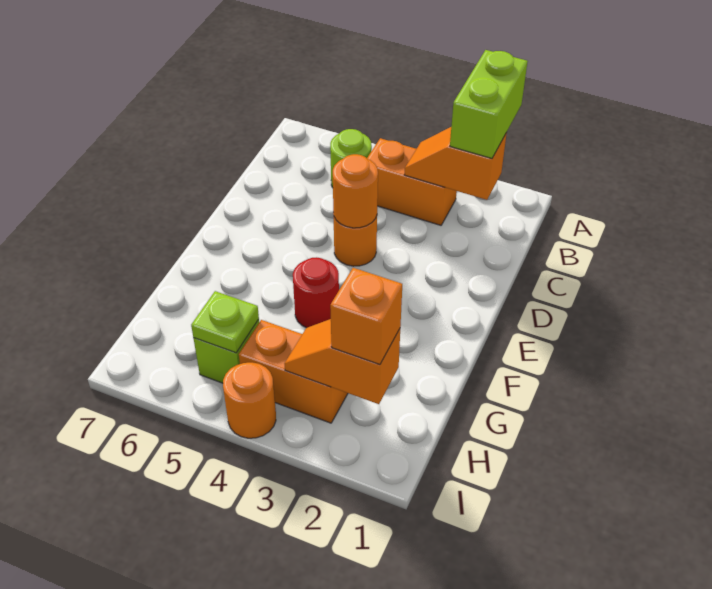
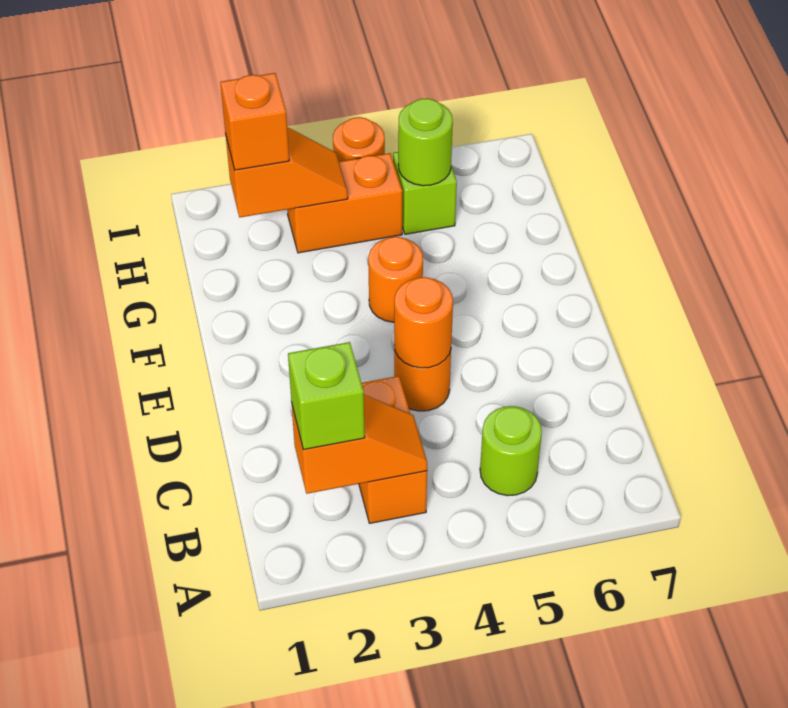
lime 1x2 brick [450,50,528,158] -> lime 1x1 brick [288,342,365,450]
orange 1x2 brick [367,138,457,225] -> orange 1x2 brick turned to [359,376,427,523]
red 1x1 round brick [293,257,339,328] -> orange 1x1 round brick [368,237,423,322]
lime 1x1 plate [191,291,259,353] -> lime 1x1 round brick [398,99,453,186]

